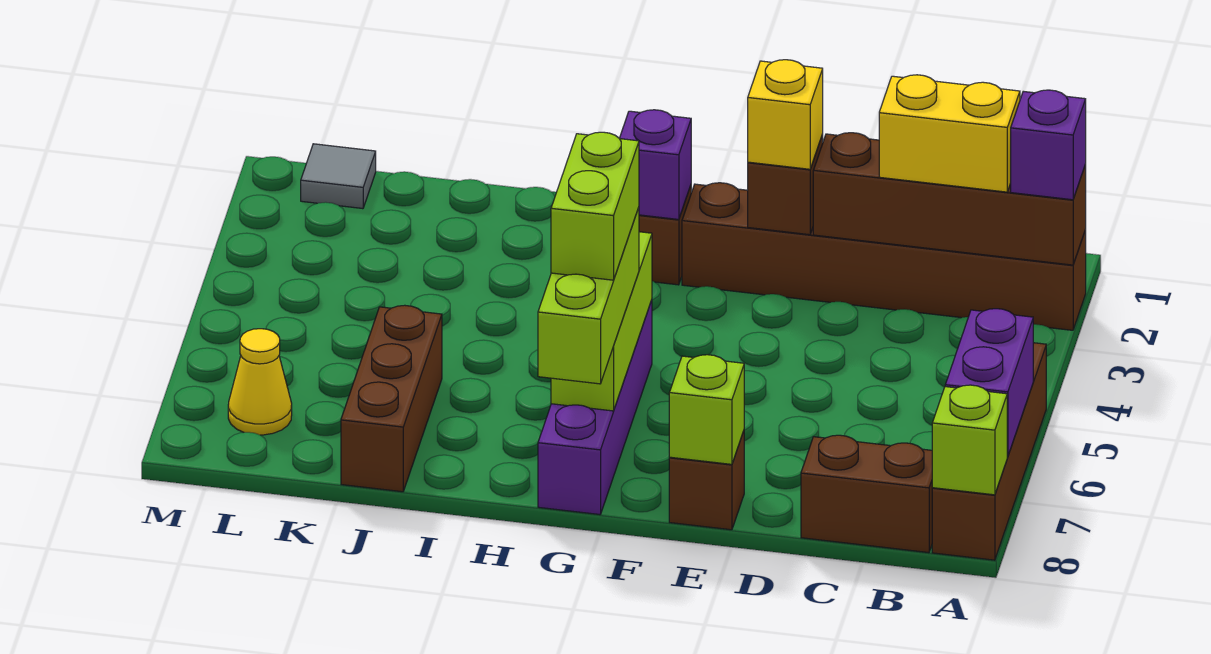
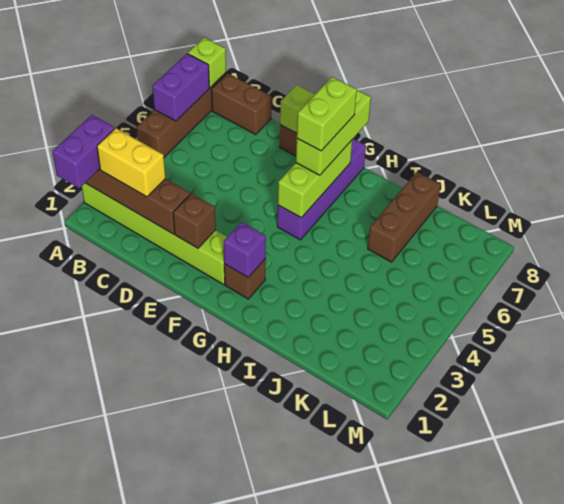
brown 1x6 brick [682,183,1086,330] -> lime 1x6 brick [82,183,227,284]
purple 1x1 brick [1011,90,1086,200] -> purple 1x2 brick [52,115,115,188]
yellow 1x1 brick [748,60,823,169] -> none
grey 1x1 tile [301,144,376,209] -> none
yellow 1x1 cone [228,329,292,435] -> none

